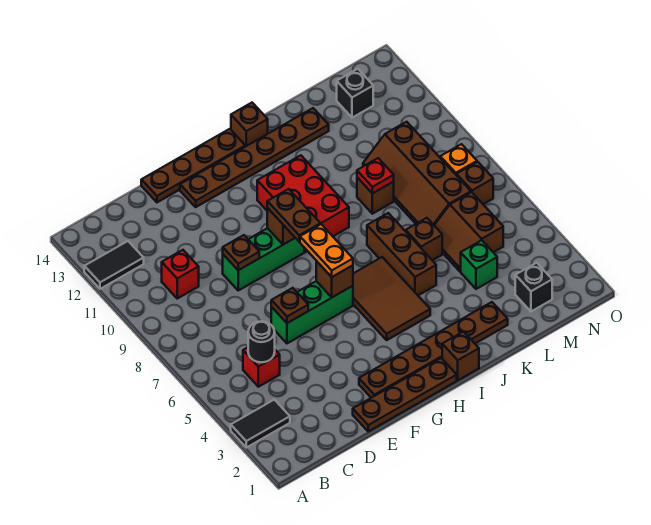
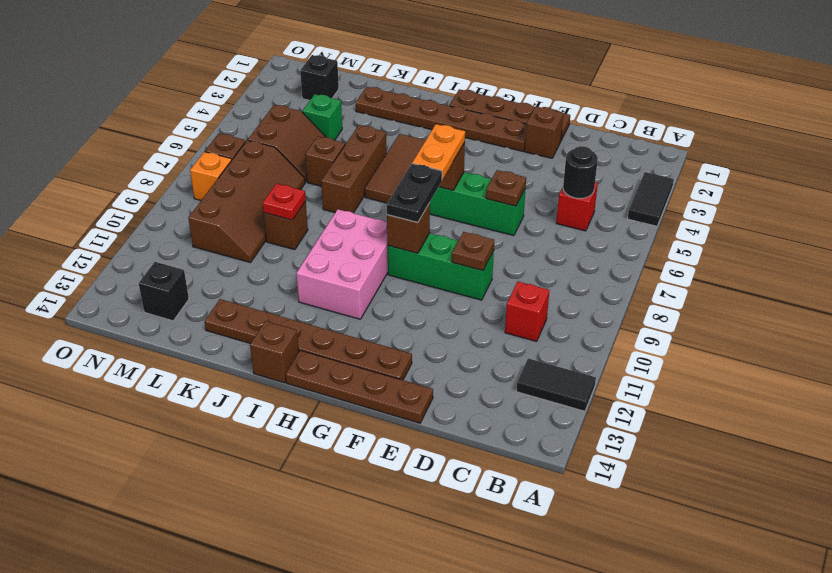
black 1x2 tile [231,400,290,448] -> black 1x2 tile turned to [627,172,674,226]
brown 1x2 plate [267,189,320,242] -> black 1x2 plate [387,164,442,222]
red 2x3 brick [257,155,349,252] -> pink 2x3 brick [296,209,388,319]
brown 1x1 brick [442,331,479,380] -> brown 1x1 brick moved to [525,106,564,158]

